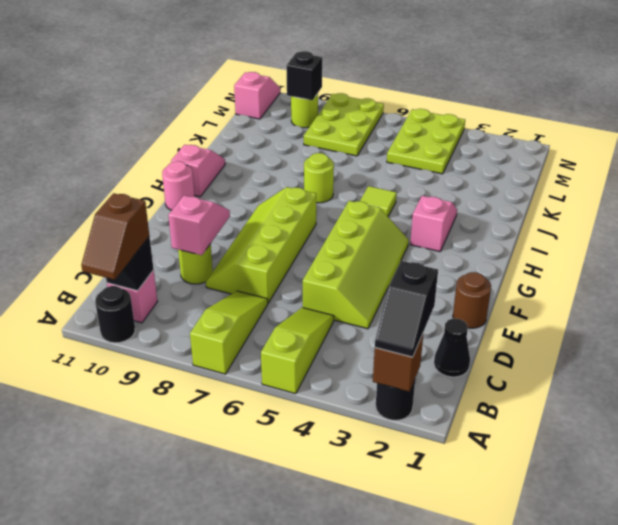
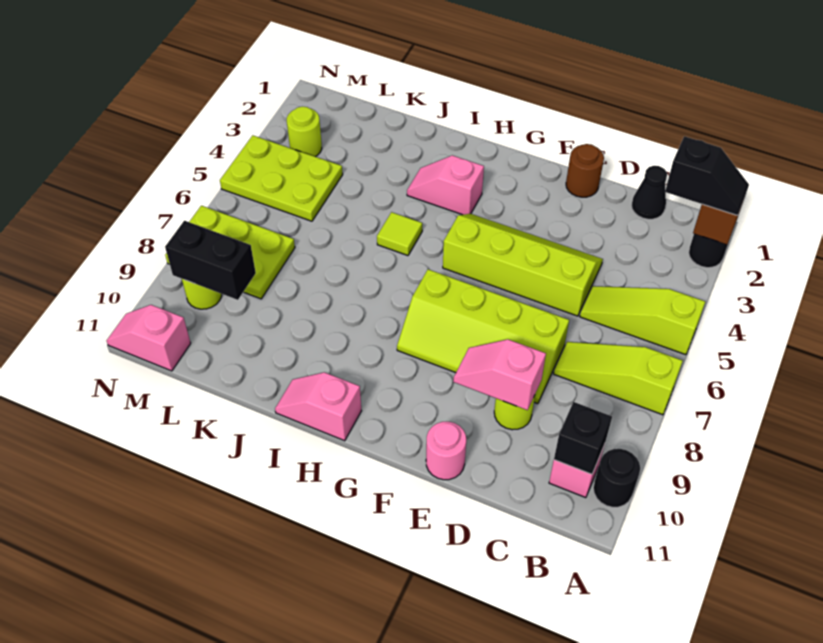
brown 1x2 slope [81,193,149,280] -> none
pink 1x1 round brick [162,161,195,210] -> pink 1x1 round brick moved to [426,422,466,480]
lime 1x1 round brick [304,153,334,203] -> lime 1x1 round brick moved to [287,107,322,157]
black 1x1 brick [286,51,322,100] -> black 1x2 brick [165,221,256,300]

